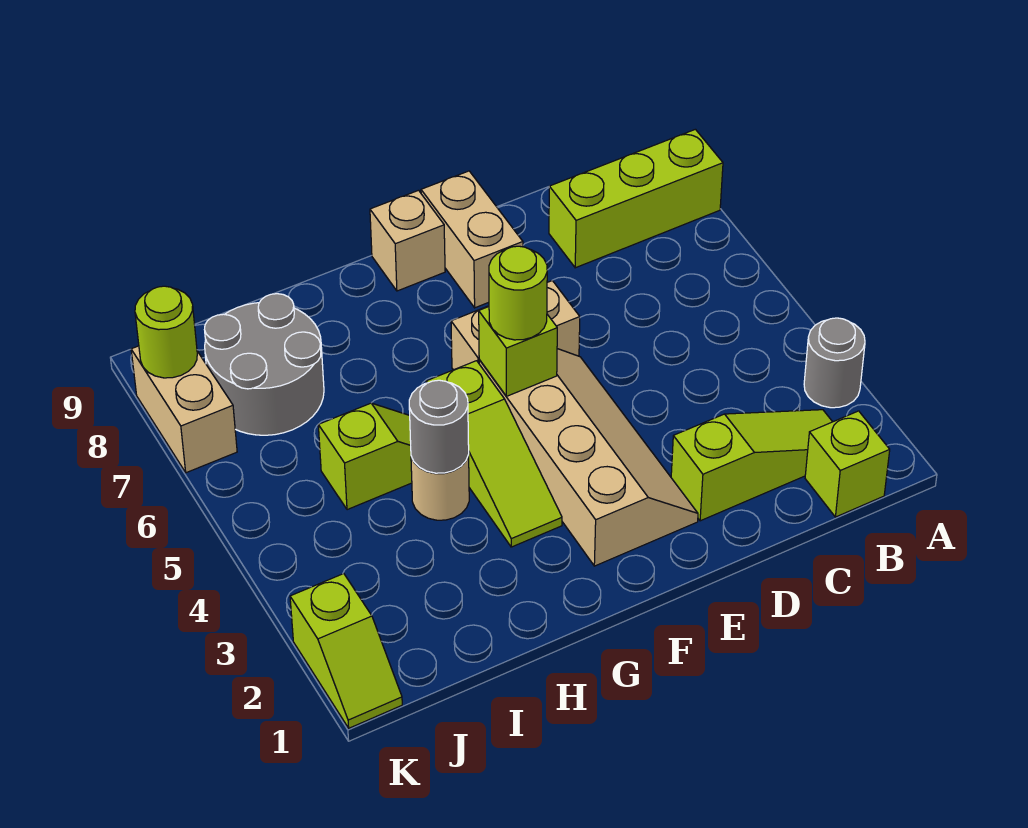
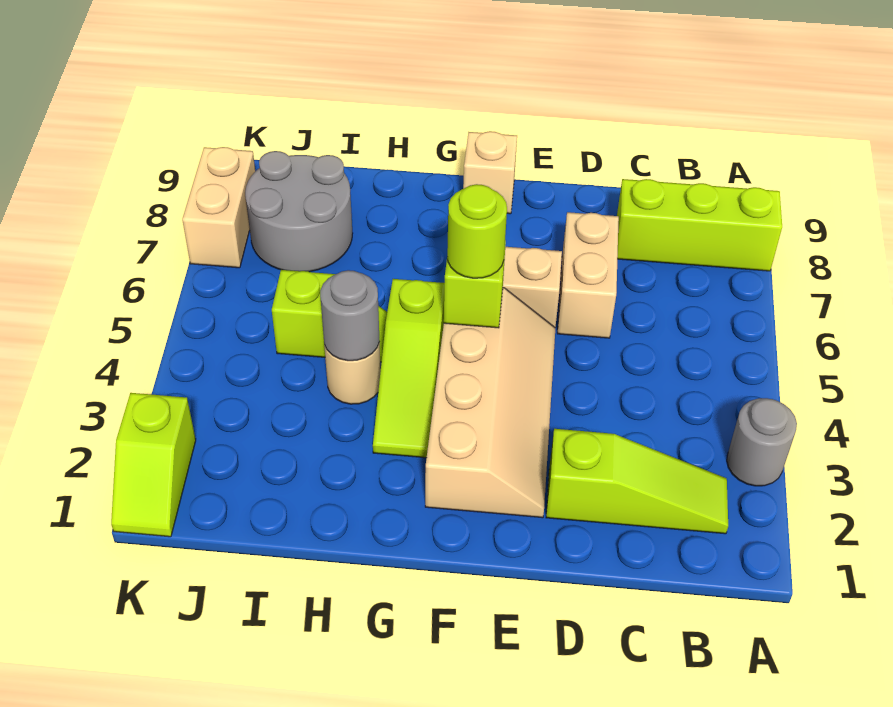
lime 1x1 brick [805,411,890,517] -> none
tan 1x2 brick [421,171,523,308] -> tan 1x2 brick moved to [557,212,619,338]
lime 1x1 round brick [135,286,197,378] -> none

